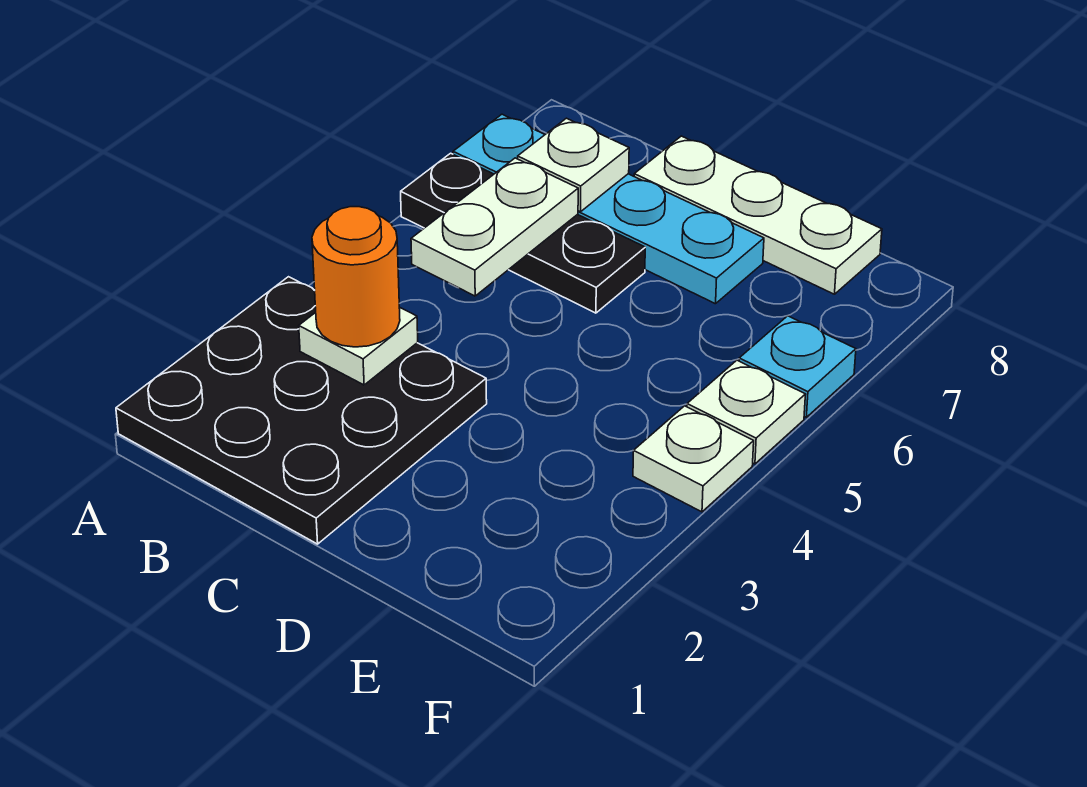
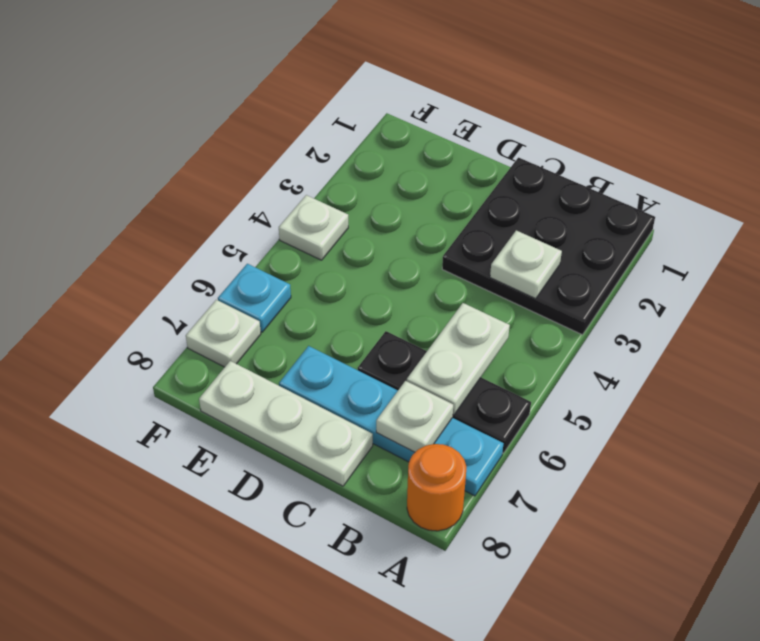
orange 1x1 round brick [312,207,400,347] -> orange 1x1 round brick moved to [407,444,466,531]
white 1x1 plate [687,360,805,464] -> white 1x1 plate moved to [186,300,261,367]

